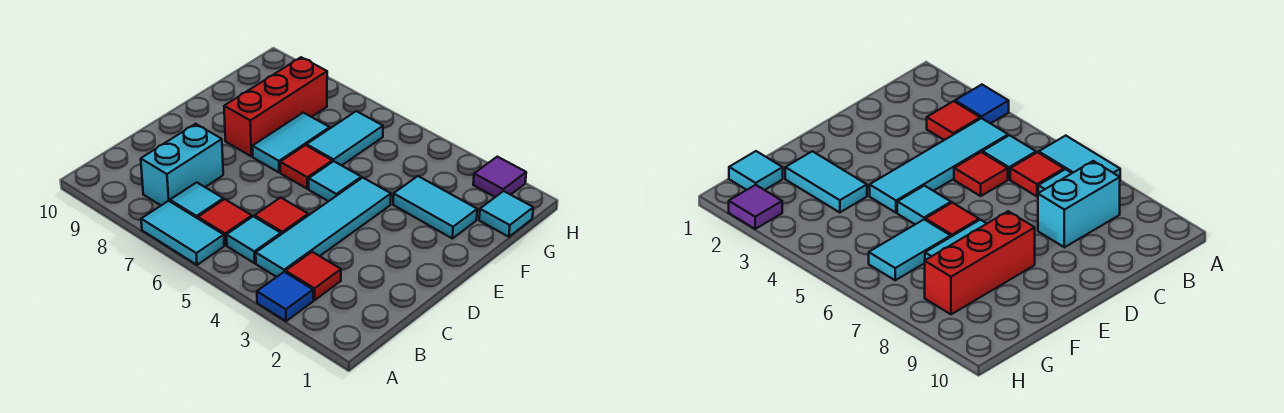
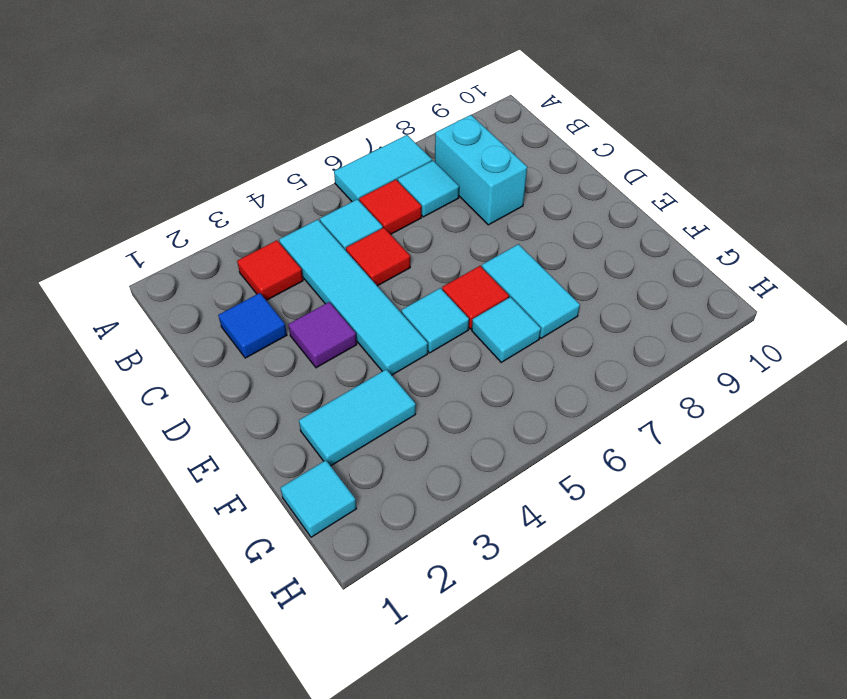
blue 1x1 tile [257,272,313,321] -> blue 1x1 tile moved to [218,293,287,358]
red 1x3 brick [224,57,327,156] -> none
cyan 1x2 tile [307,111,383,165] -> cyan 1x1 tile [472,297,541,362]
purple 1x1 tile [473,157,526,197] -> purple 1x1 tile moved to [288,302,357,368]

